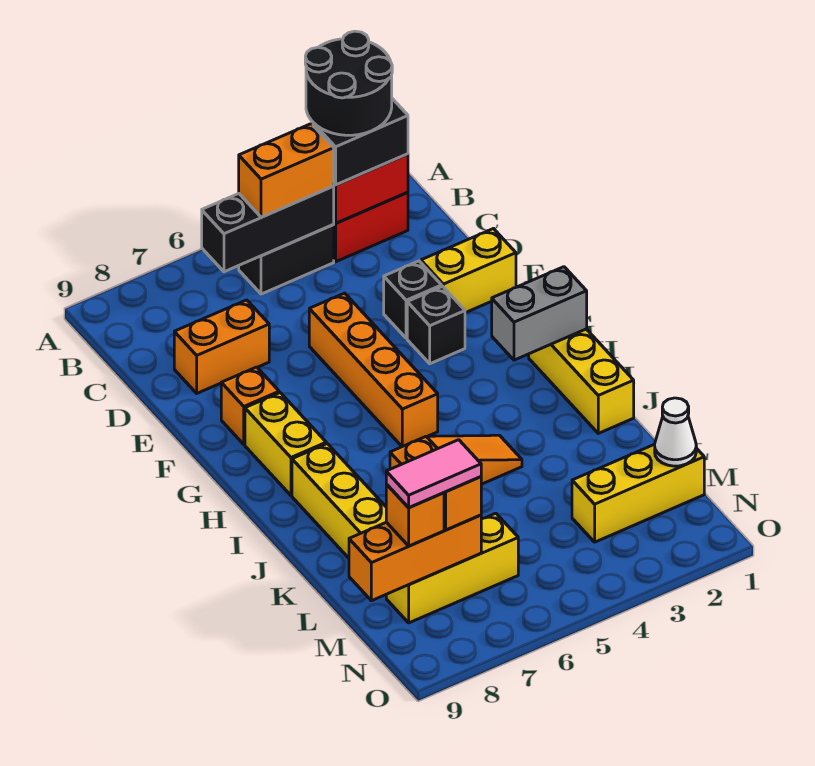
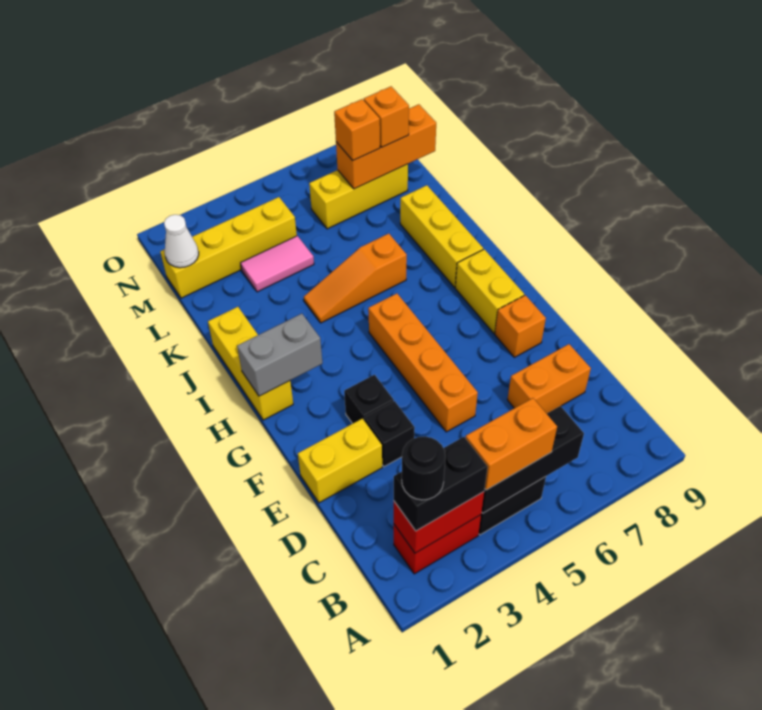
black 2x2 round brick [305,31,392,135] -> black 1x1 round brick [402,437,445,500]
yellow 1x3 brick [572,444,704,542] -> yellow 1x4 brick [160,197,297,298]
pink 1x2 tile [386,440,481,508] -> pink 1x2 tile moved to [241,236,314,292]

